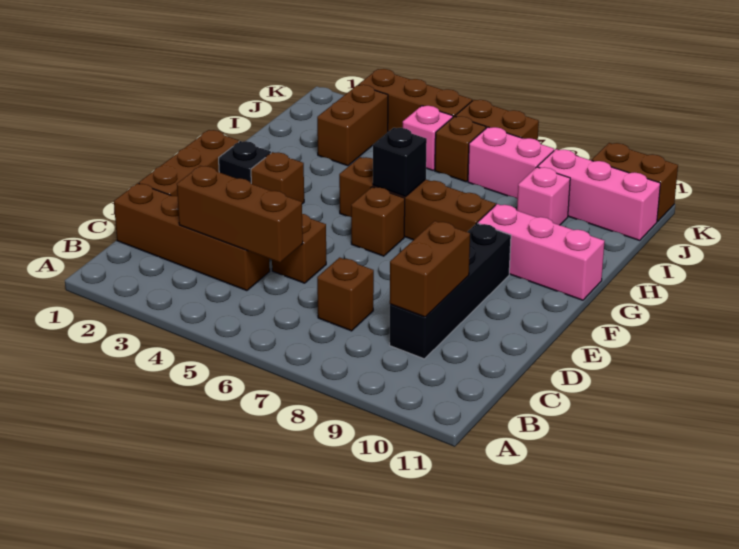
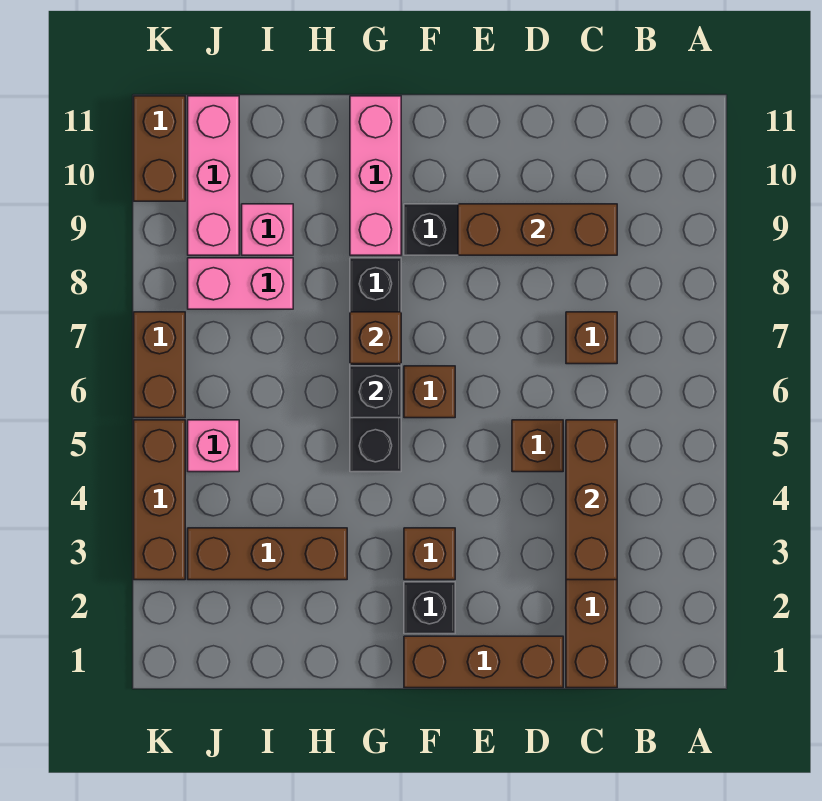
brown 1x2 brick [390,221,470,317] -> brown 1x3 brick [458,204,617,255]
brown 1x4 brick [339,157,496,240] -> black 1x4 brick [350,258,401,472]
brown 1x2 brick [317,85,388,166] -> brown 1x3 brick [188,528,347,580]
brown 1x1 brick [435,116,486,182] -> brown 1x1 brick moved to [350,312,401,364]
pink 1x2 brick [468,127,554,199] -> pink 1x2 brick turned to [188,258,293,309]

